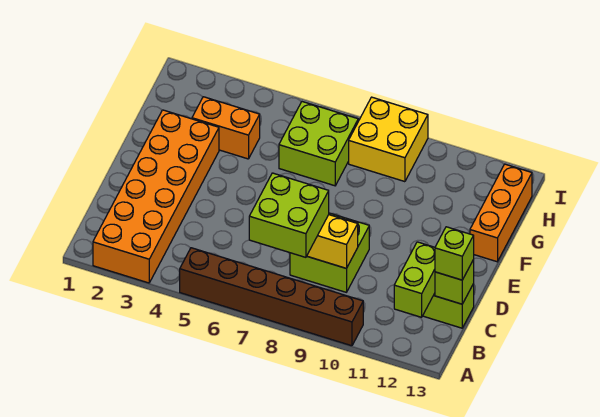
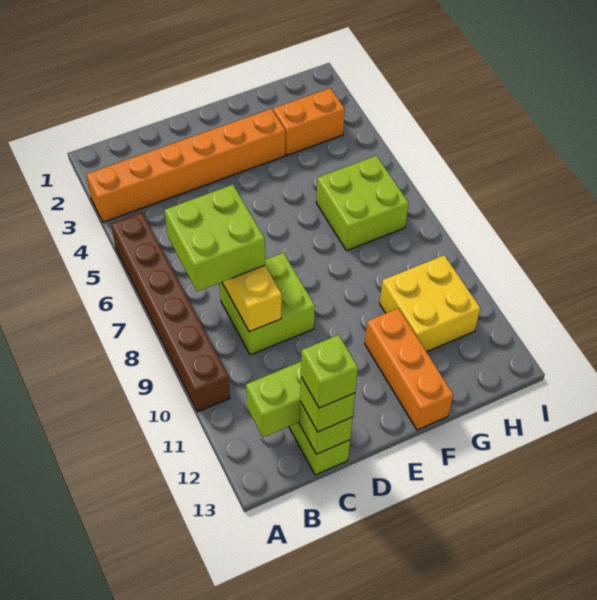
orange 2x6 brick [93,110,219,283] -> orange 1x6 brick [86,109,285,222]
none -> lime 1x1 brick [301,335,358,408]
orange 1x3 brick [470,164,532,262] -> orange 1x3 brick turned to [365,308,453,430]
orange 1x2 brick [192,97,260,159] -> orange 1x2 brick turned to [273,88,345,155]
yellow 2x2 brick [349,97,428,182] -> yellow 2x2 brick moved to [380,255,480,352]

